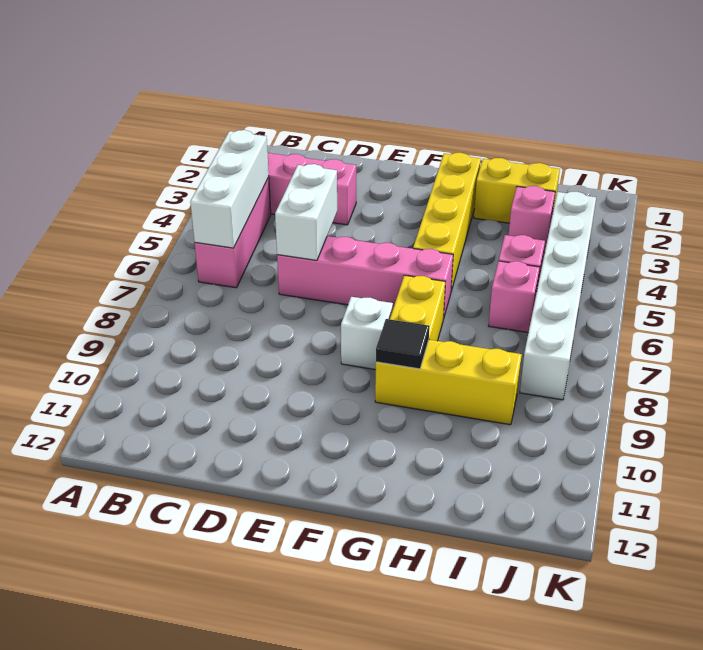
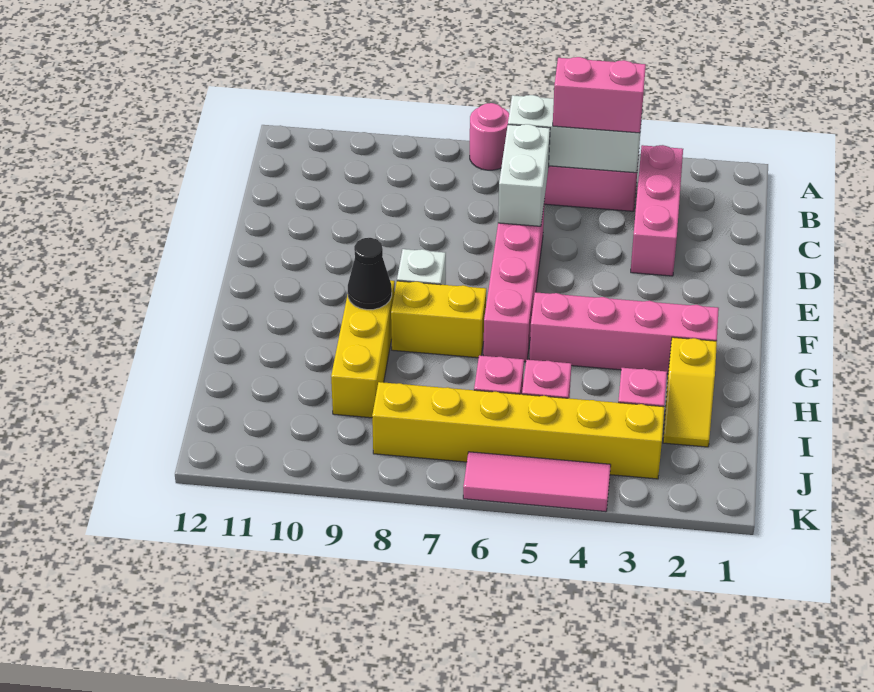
none -> pink 1x1 round brick [470,103,509,170]
none -> pink 1x2 brick [553,57,646,133]
white 1x2 brick [275,164,337,260] -> white 1x2 brick turned to [498,124,550,226]
yellow 1x4 brick [413,153,481,291] -> pink 1x4 brick [529,292,719,374]
black 1x1 tile [376,319,429,369] -> black 1x1 cone [348,238,392,310]
yellow 1x2 brick [474,158,560,223] -> yellow 1x2 slope [663,337,717,447]
white 1x6 brick [520,192,596,400] -> yellow 1x6 brick [372,382,664,479]
none -> pink 1x3 tile [463,452,611,512]

